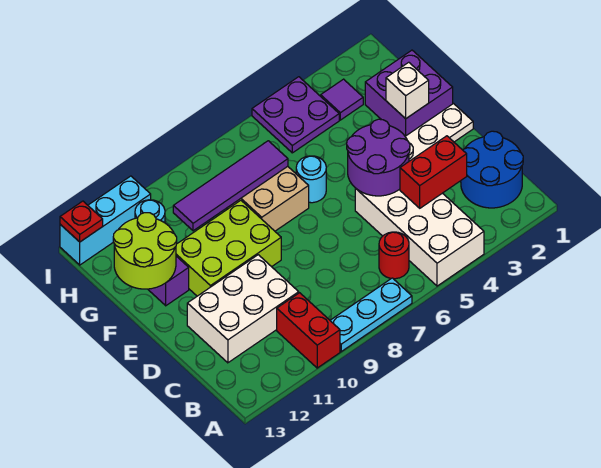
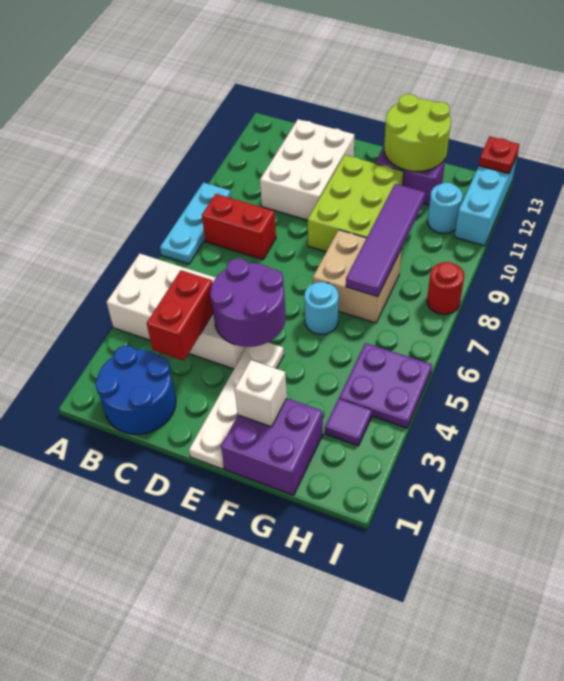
red 1x2 brick [277,293,340,368] -> red 1x2 brick moved to [202,194,276,259]
red 1x1 round brick [379,232,409,279] -> red 1x1 round brick moved to [427,262,464,314]

